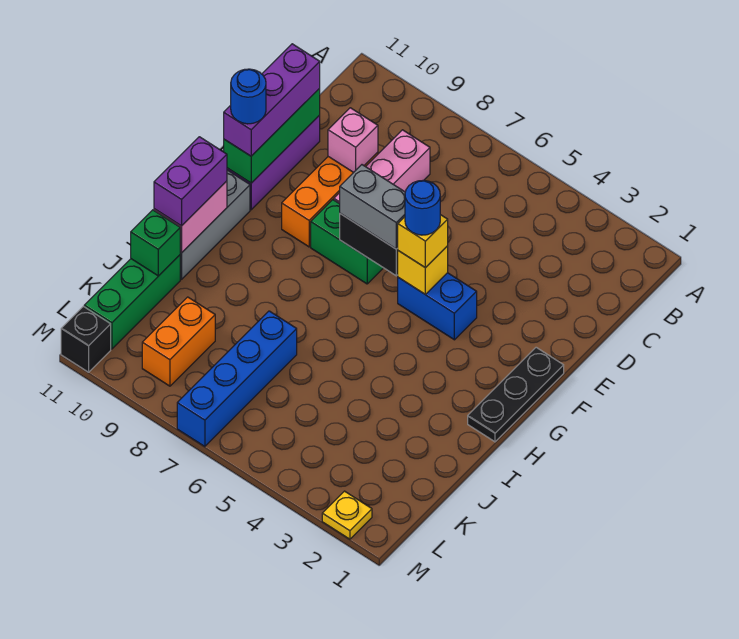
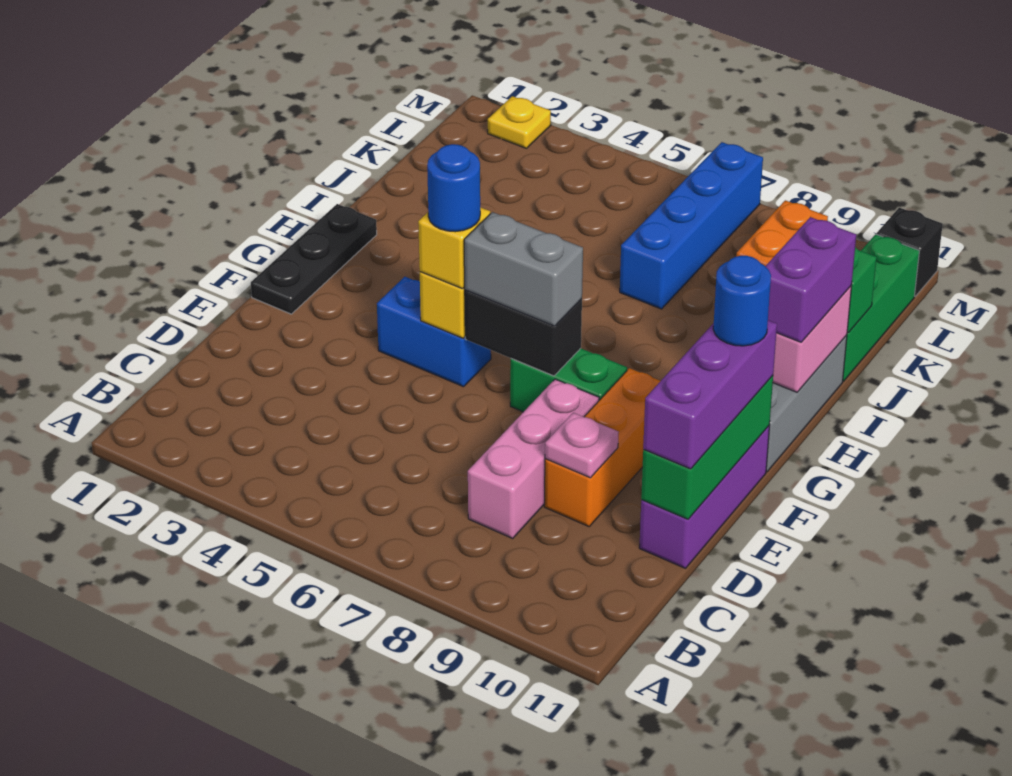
pink 1x1 brick [328,108,378,173] -> pink 1x1 plate [545,413,619,478]

